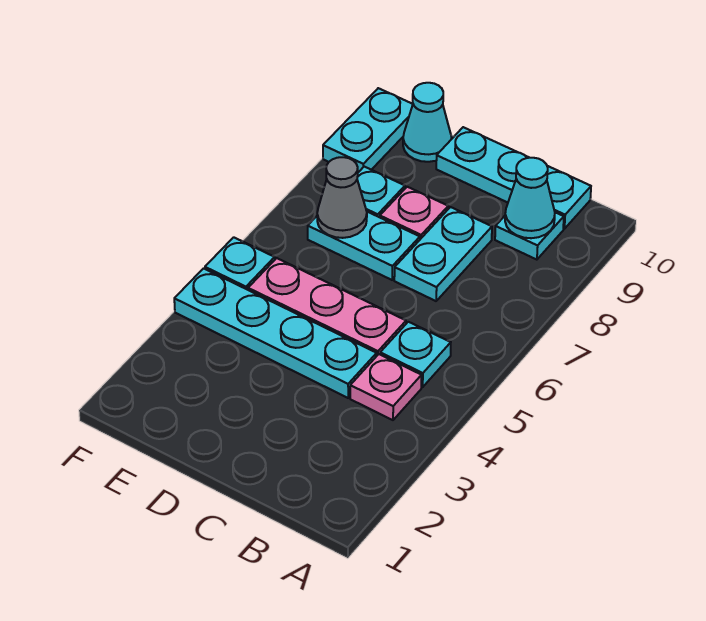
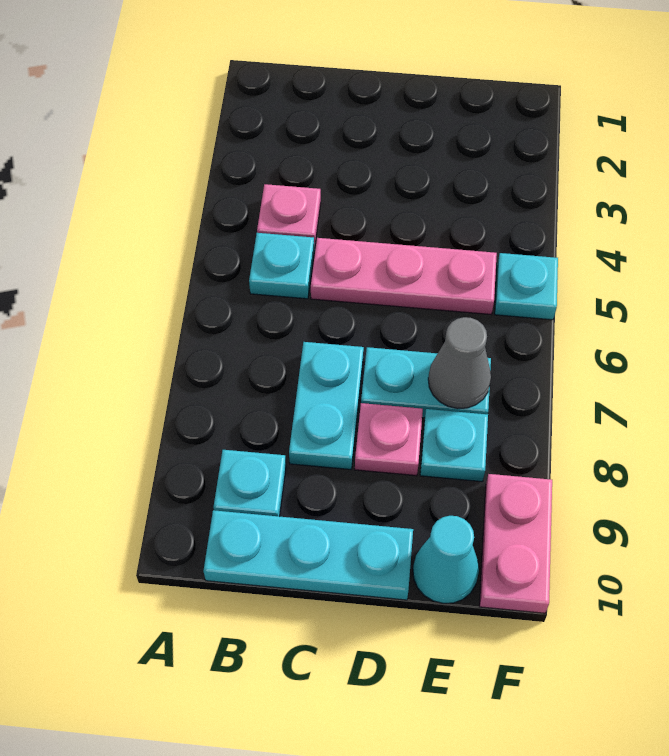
cyan 1x1 cone [505,158,555,238] -> none
cyan 1x4 plate [174,268,377,398] -> none
cyan 1x2 plate [323,88,413,172] -> pink 1x2 plate [480,474,552,613]

